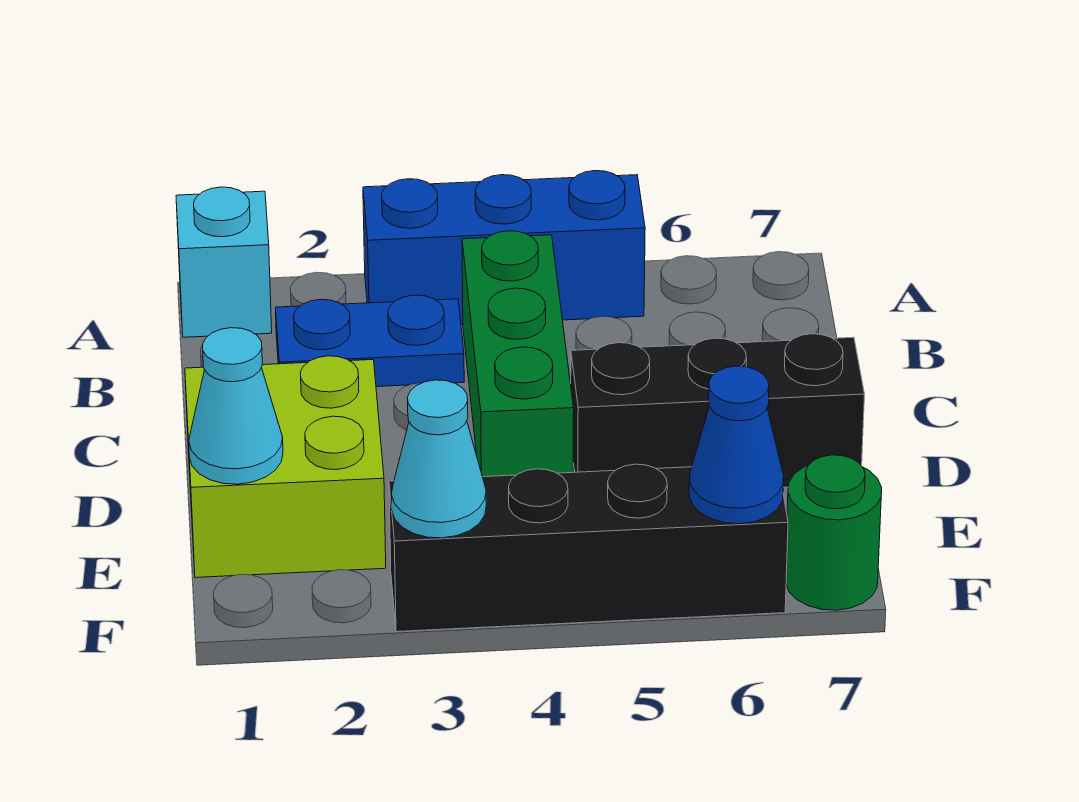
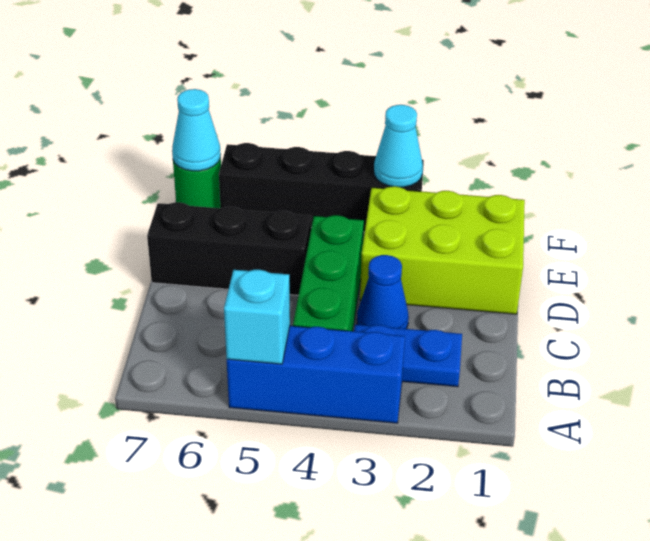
cyan 1x1 brick [176,187,272,337] -> cyan 1x1 brick moved to [224,270,290,364]
lime 2x2 brick [185,356,386,578] -> lime 2x3 brick [360,186,525,314]
cyan 1x1 cone [189,328,283,484] -> cyan 1x1 cone moved to [172,89,221,171]
blue 1x1 cone [689,366,784,524] -> blue 1x1 cone moved to [357,255,409,329]

